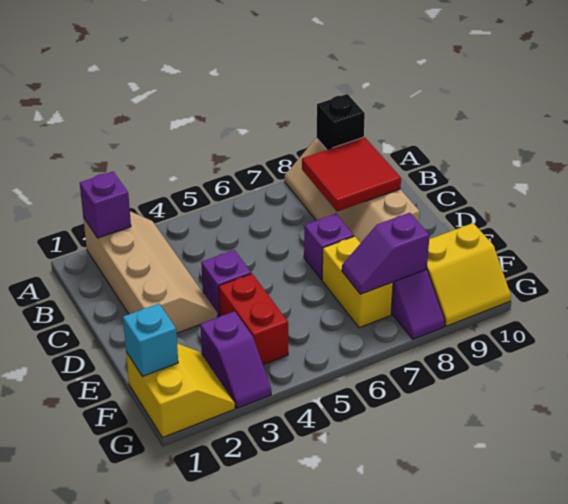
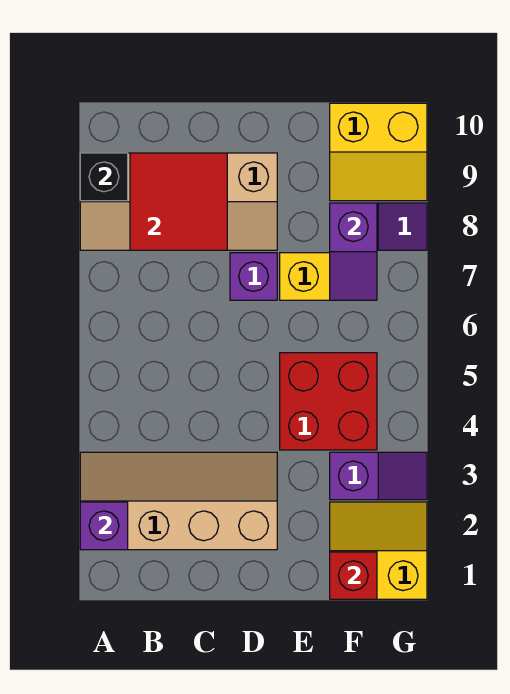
purple 1x1 brick [201,250,251,317] -> none
red 1x2 brick [219,274,288,365] -> red 2x2 brick [280,353,377,450]
cyan 1x1 brick [123,304,178,376] -> red 1x1 brick [330,552,377,599]
yellow 2x2 slope [427,223,511,326] -> yellow 2x2 slope turned to [330,103,427,201]

